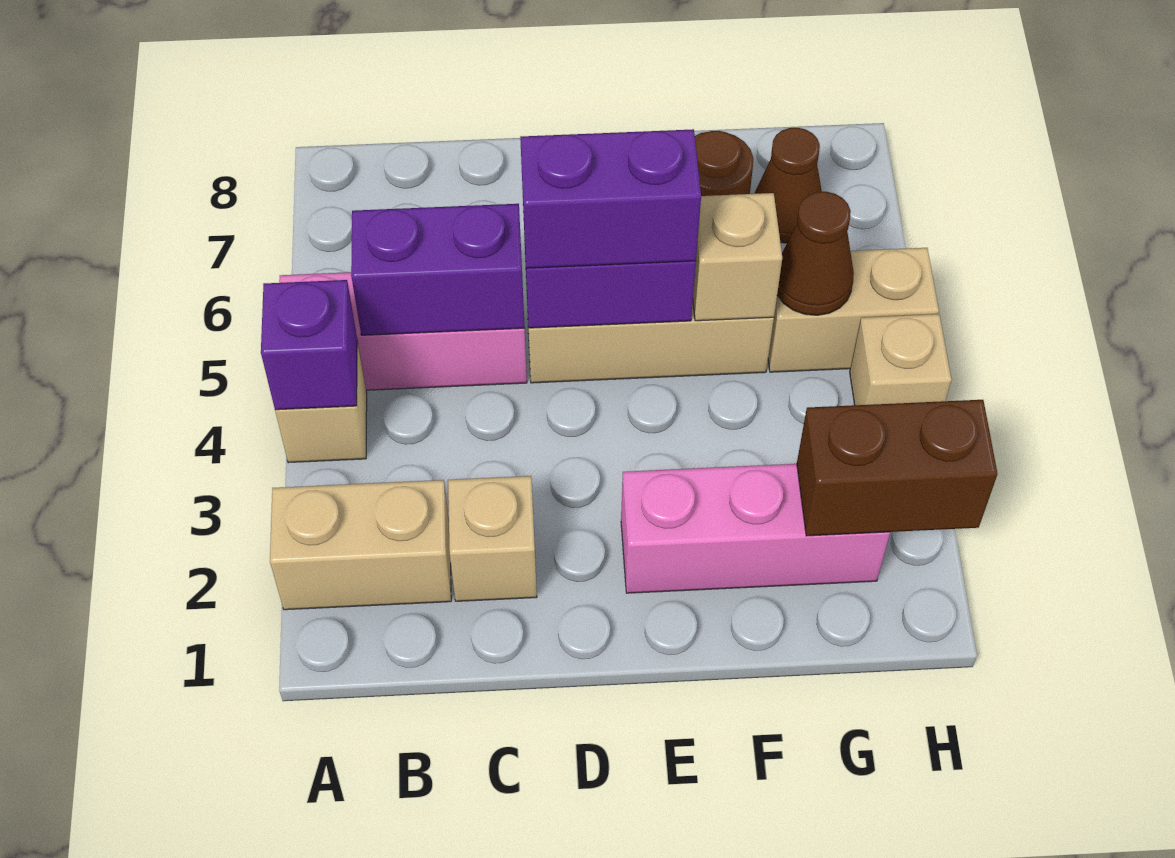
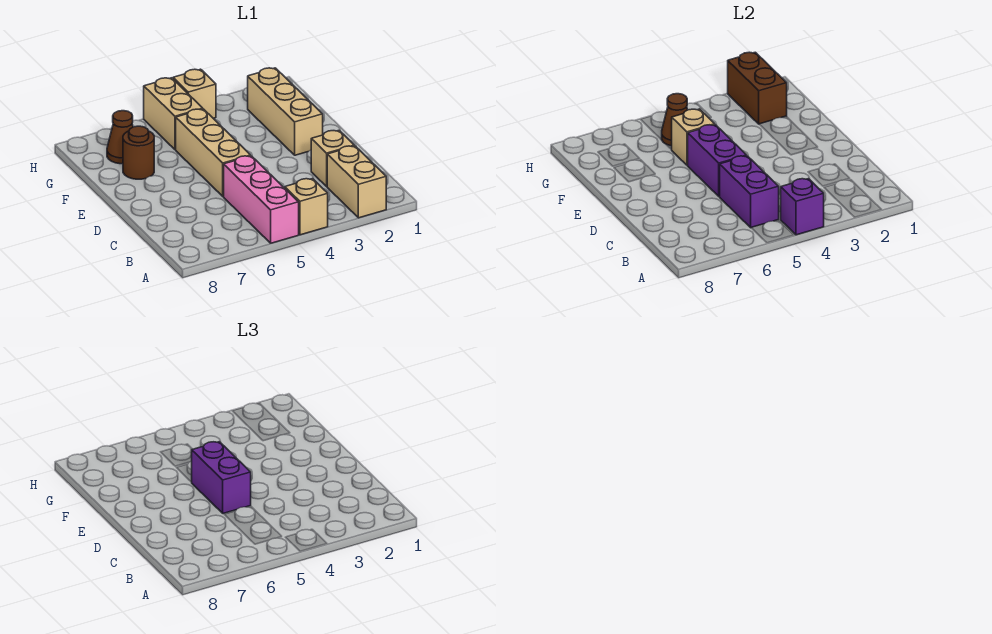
pink 1x3 brick [621,464,890,593] -> tan 1x3 brick [248,68,323,155]

